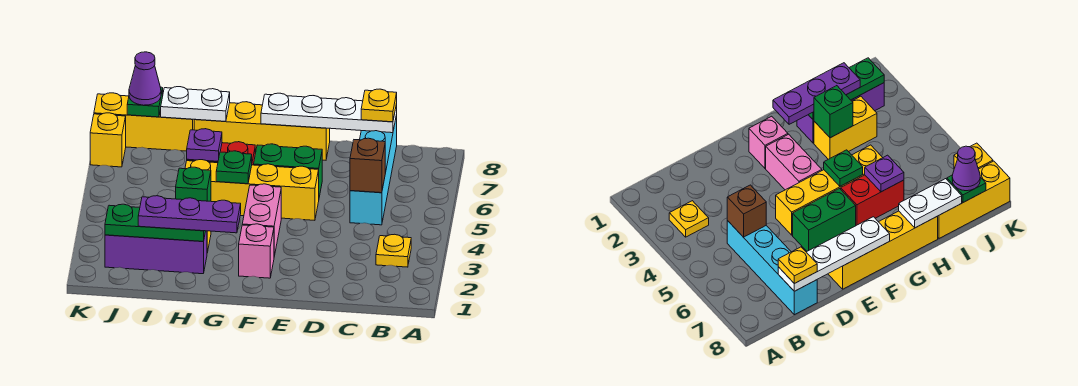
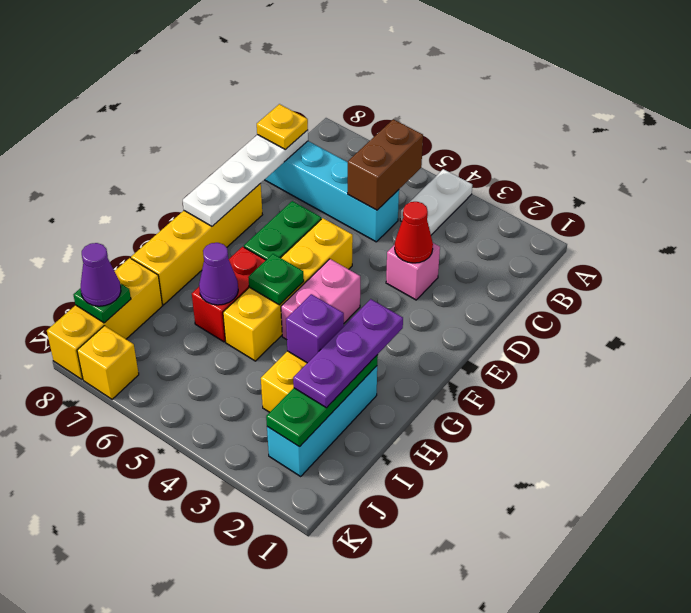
yellow 1x1 plate [376,234,411,267] -> none
brown 1x1 brick [350,138,385,193] -> brown 1x2 brick [348,119,423,210]
none -> red 1x1 cone [395,202,433,263]
pink 1x1 brick [239,224,274,278] -> pink 1x1 brick moved to [386,243,440,300]
pink 1x2 brick [242,184,281,256] -> pink 1x2 brick turned to [281,259,360,340]
purple 1x3 brick [105,231,207,274] -> cyan 1x3 brick [267,366,377,476]
green 1x1 brick [176,167,211,201] -> purple 1x1 brick [286,294,344,363]
purple 1x1 plate [187,129,222,161] -> purple 1x1 cone [199,243,238,305]
white 1x2 plate [161,87,230,121] -> white 1x2 plate moved to [400,169,472,235]

